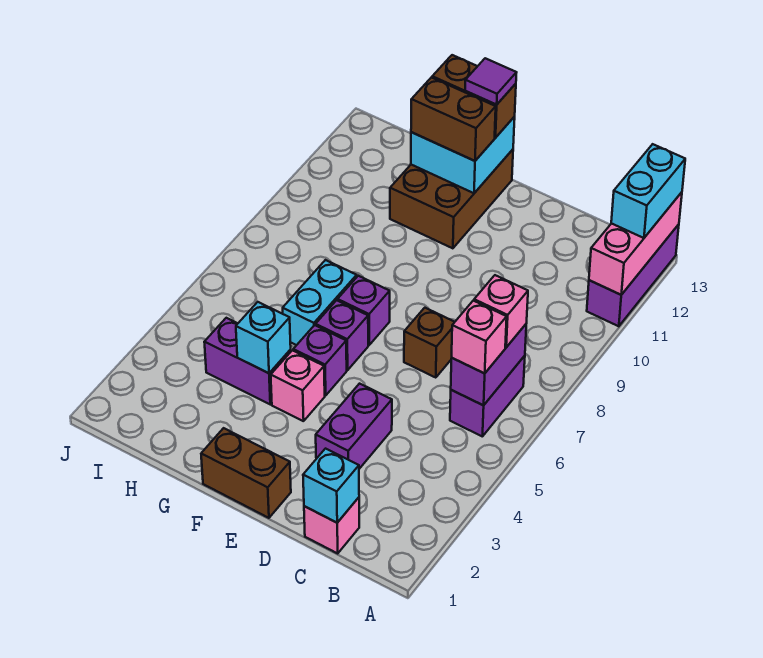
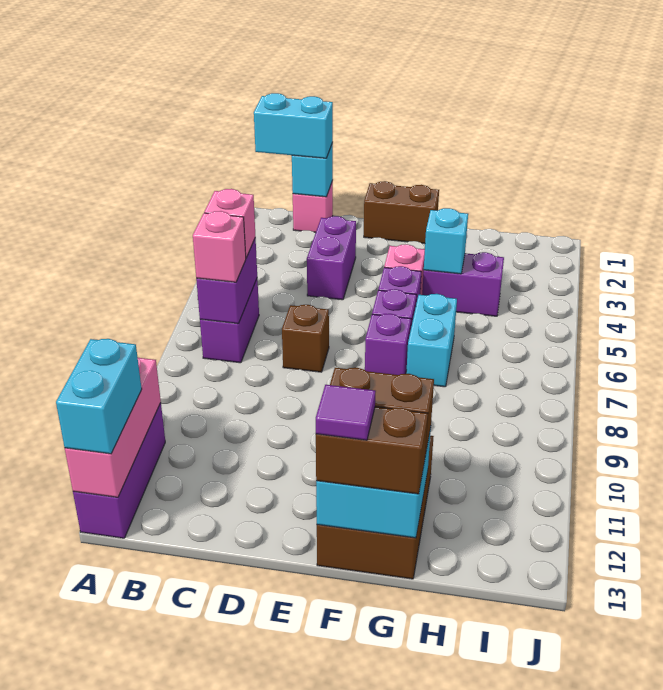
none -> cyan 1x2 brick [254,93,333,158]

